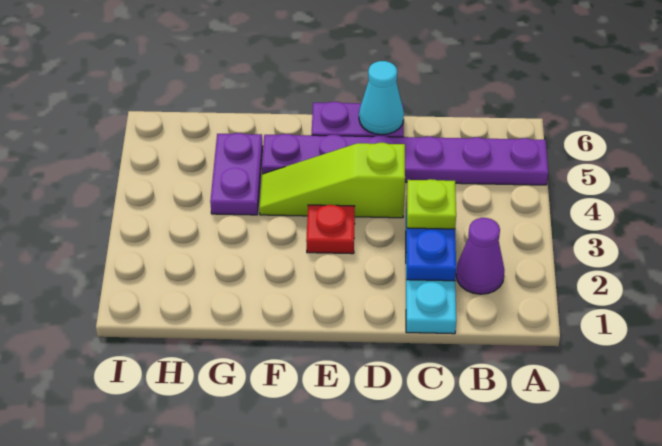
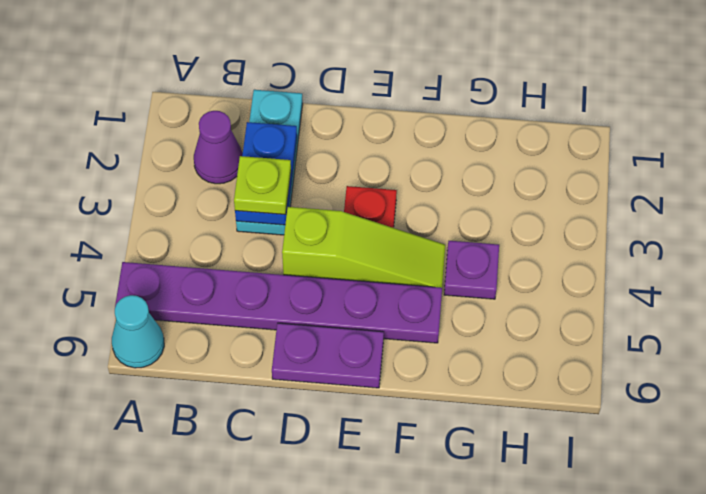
cyan 1x1 cone [359,61,404,135] -> cyan 1x1 cone moved to [112,295,164,368]
purple 1x2 plate [210,133,263,215] -> purple 1x1 plate [444,241,499,299]

